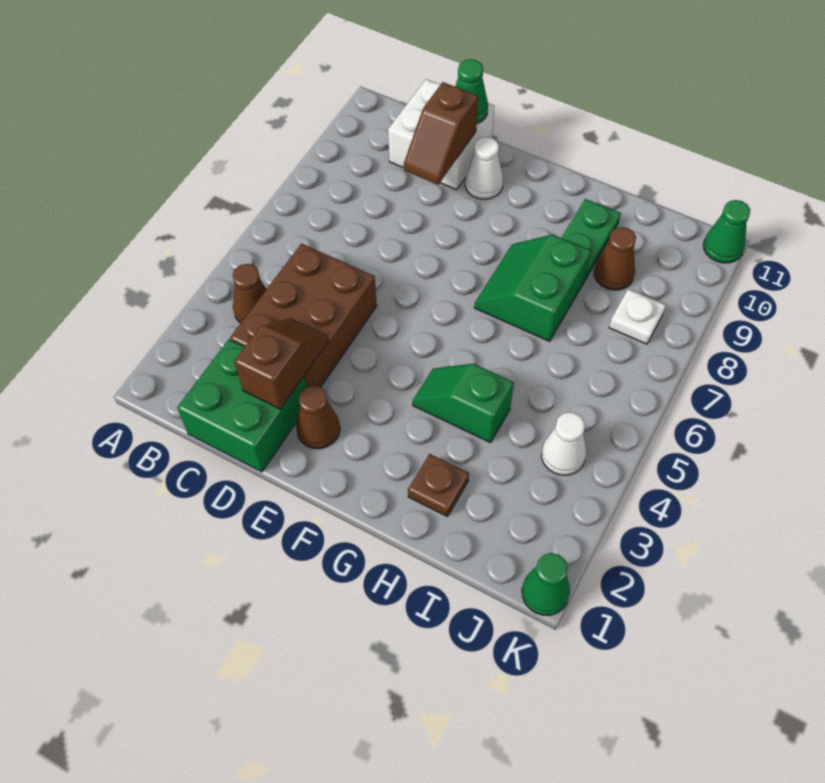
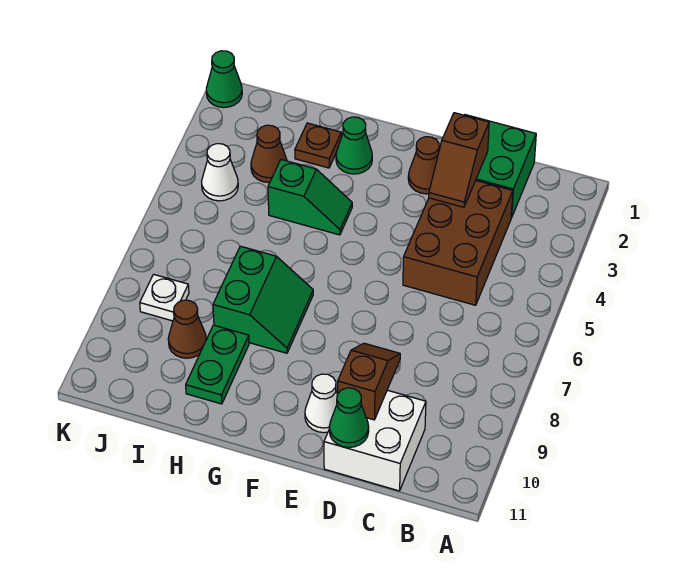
brown 1x1 cone [233,264,266,323] -> brown 1x1 cone moved to [251,125,287,183]
green 1x1 cone [703,200,750,263] -> green 1x1 cone moved to [336,117,372,174]

